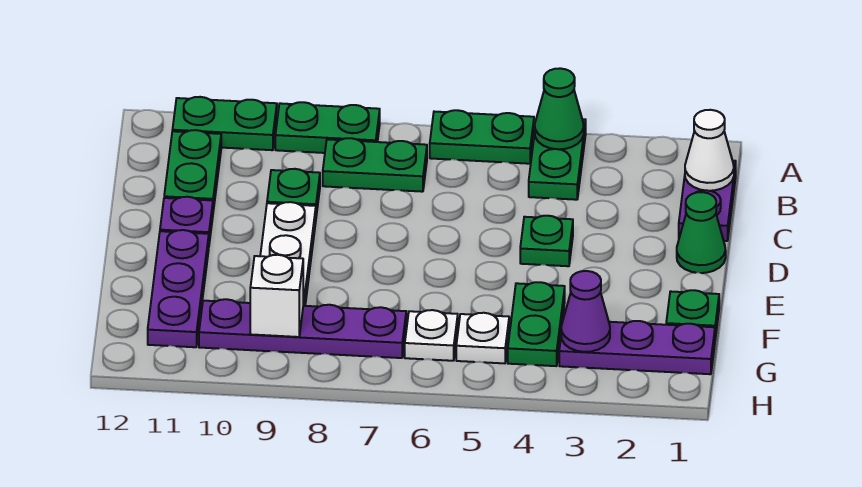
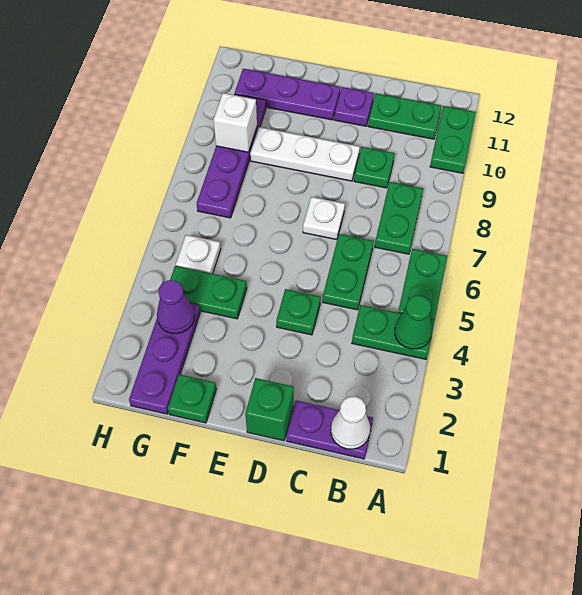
green 1x2 plate [275,102,380,153] -> green 1x2 plate moved to [323,234,373,310]
green 1x1 cone [677,192,726,273] -> green 1x1 brick [245,378,294,441]
white 1x1 plate [405,310,458,361] -> white 1x1 plate moved to [303,197,345,240]

